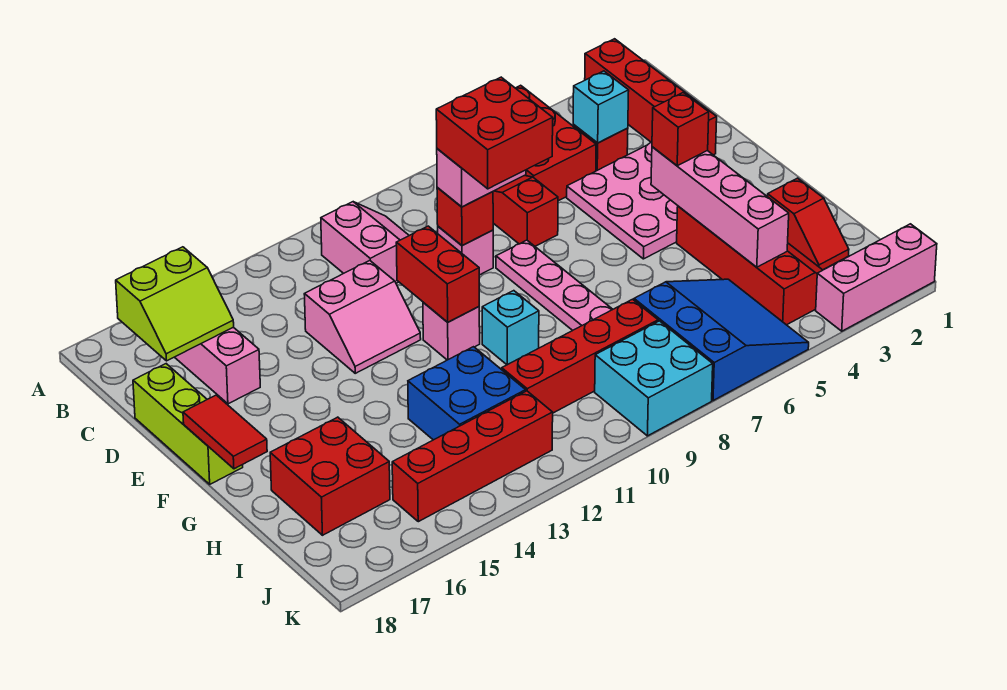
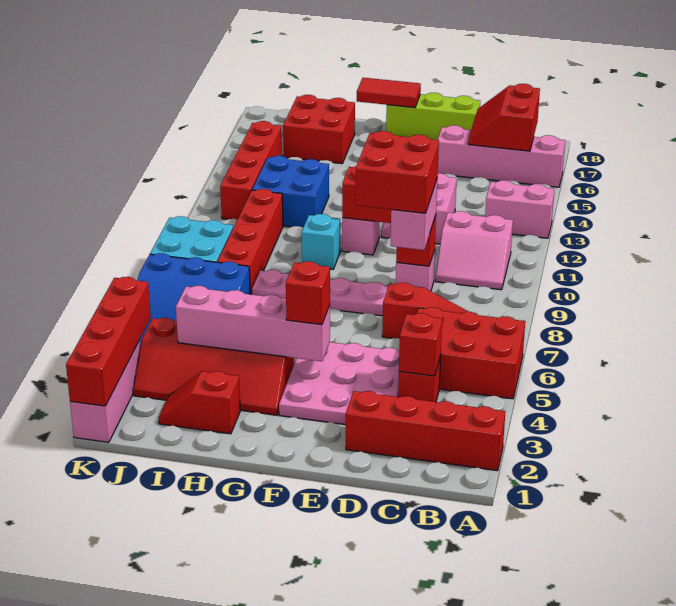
none -> pink 1x2 brick [485,180,554,238]
lime 2x2 slope [116,247,234,361] -> red 2x2 slope [468,84,540,151]
cyan 1x1 brick [573,71,629,143] -> red 1x1 brick [399,313,442,376]
none -> red 1x4 brick [66,277,151,406]

